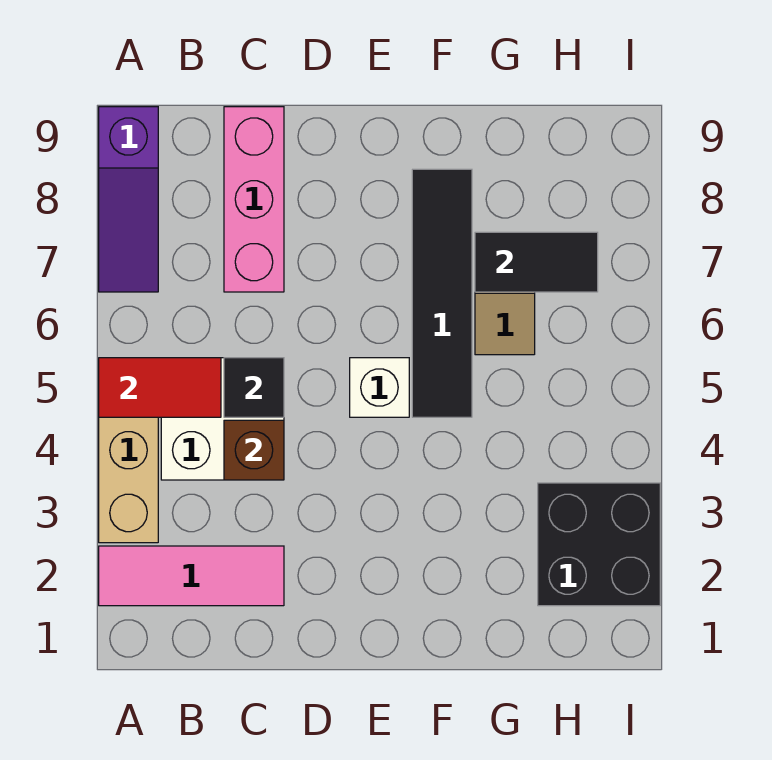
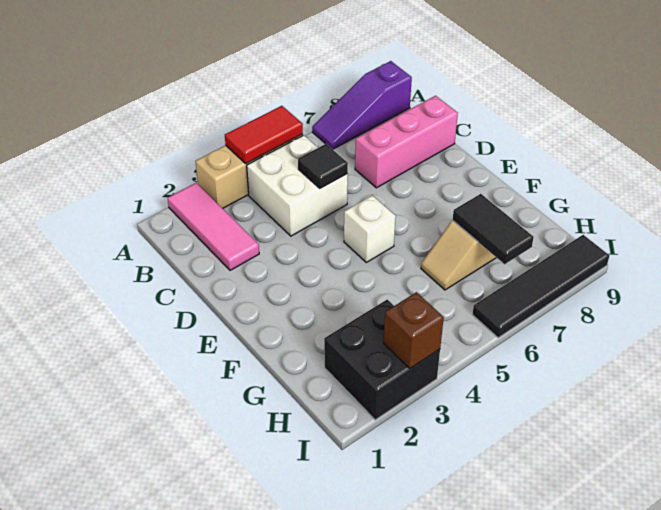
red 1x2 tile [99,358,221,417] -> red 1x2 tile turned to [225,106,303,164]
brown 1x1 brick [224,420,284,480] -> brown 1x1 brick moved to [384,292,444,368]
black 1x4 tile [412,169,472,417] -> black 1x4 tile moved to [472,235,609,338]

